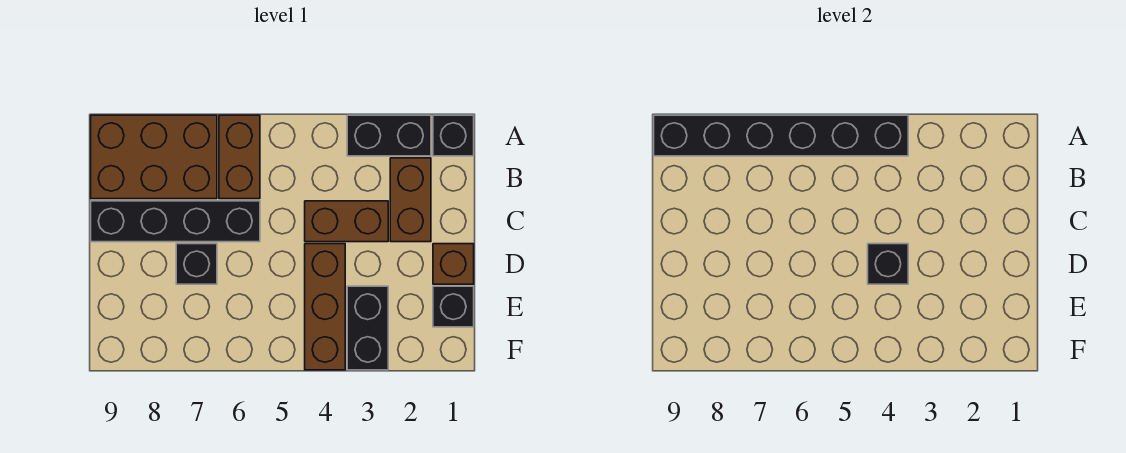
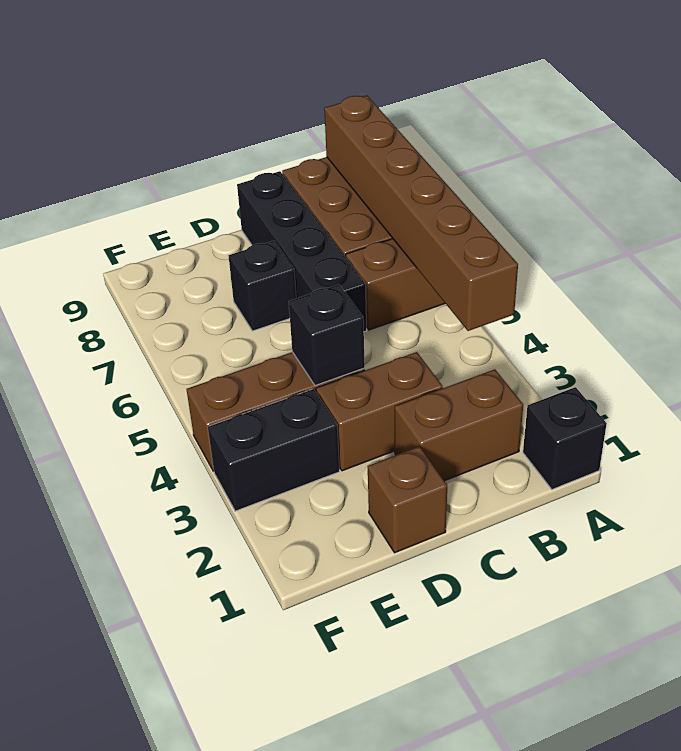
black 1x2 brick [347,115,431,156] -> none
black 1x6 brick [654,115,908,156] -> brown 1x6 brick [324,95,518,331]
brown 1x2 brick [305,201,388,242] -> brown 1x2 brick turned to [316,352,443,471]
black 1x1 brick [433,286,474,327] -> none

